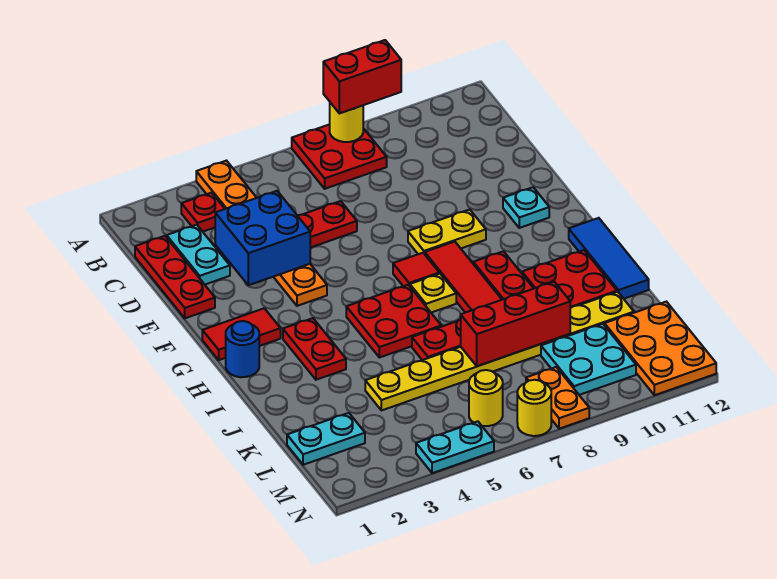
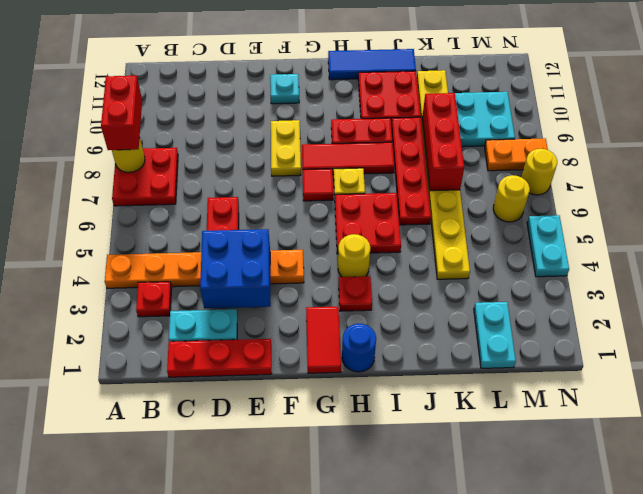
red 1x2 plate [283,318,346,380] -> red 1x1 plate [339,276,372,311]
none -> yellow 1x1 round brick [338,234,370,277]
orange 2x3 plate [604,302,716,395] -> none

